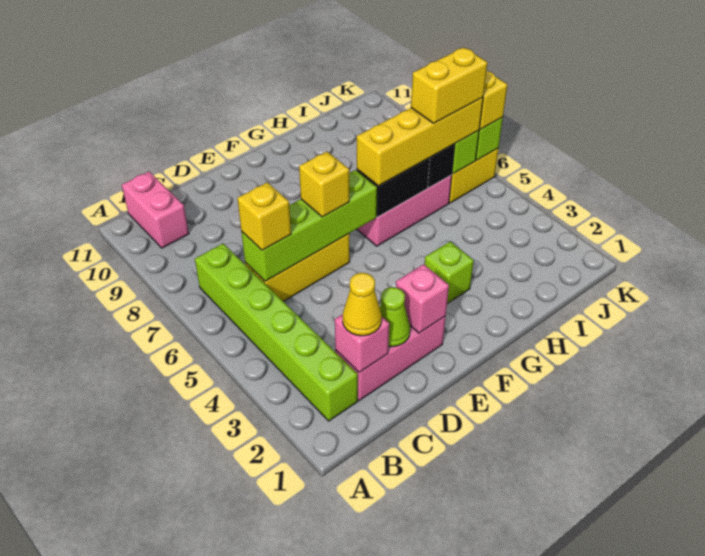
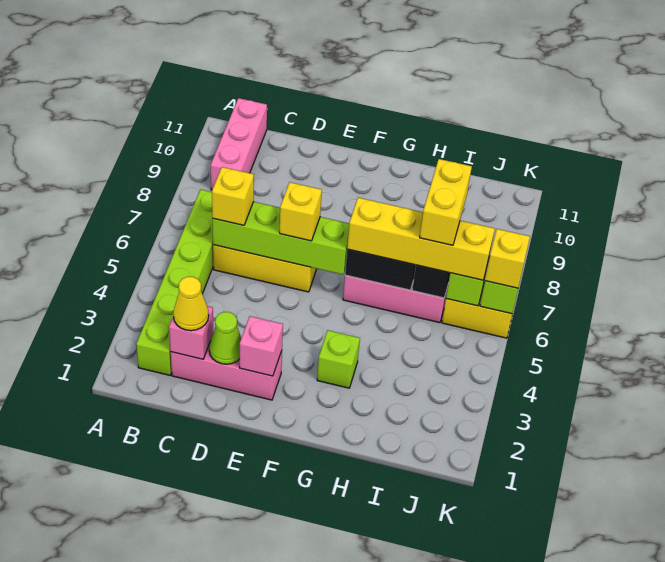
pink 1x2 brick [122,172,189,248] -> pink 1x3 brick [211,98,267,190]
yellow 1x2 brick [411,47,488,123] -> yellow 1x2 brick turned to [420,159,472,245]

